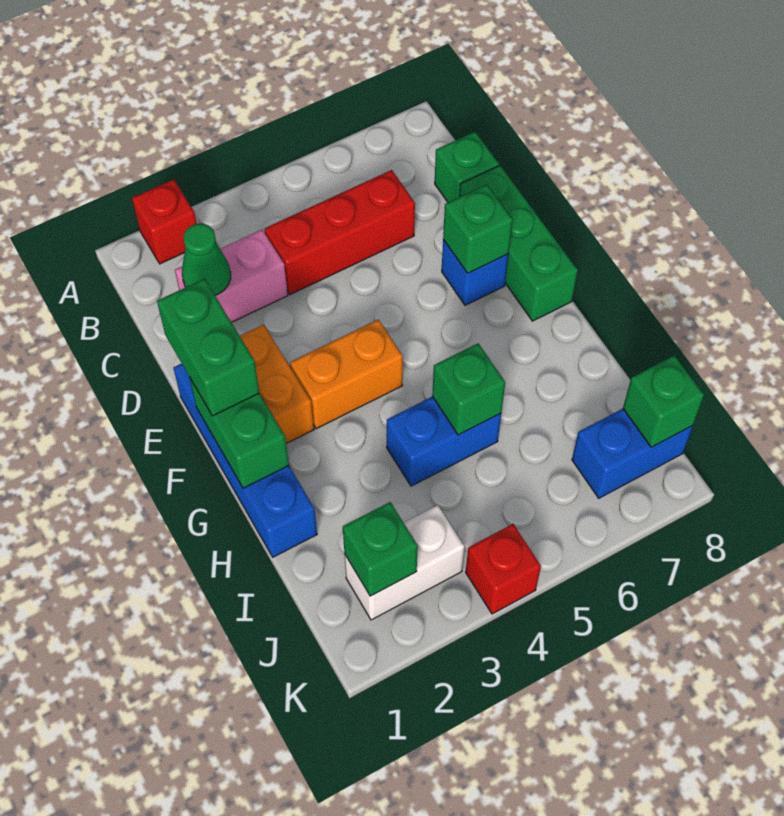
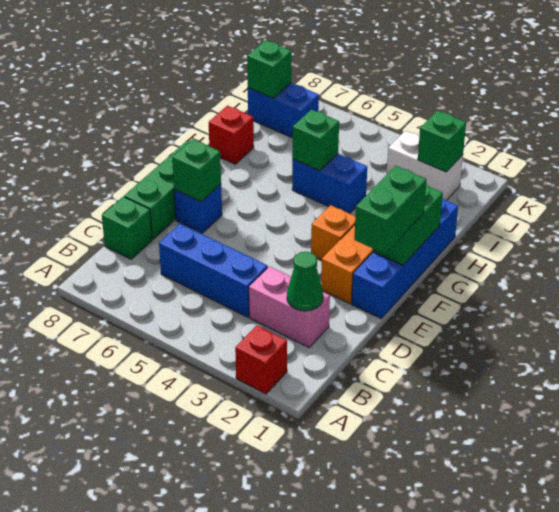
red 1x3 brick [264,170,415,295] -> blue 1x3 brick [159,224,268,317]
orange 1x2 brick [290,319,403,429] -> orange 1x1 brick [311,205,355,260]
red 1x1 brick [466,524,541,614] -> red 1x1 brick moved to [209,106,254,164]

